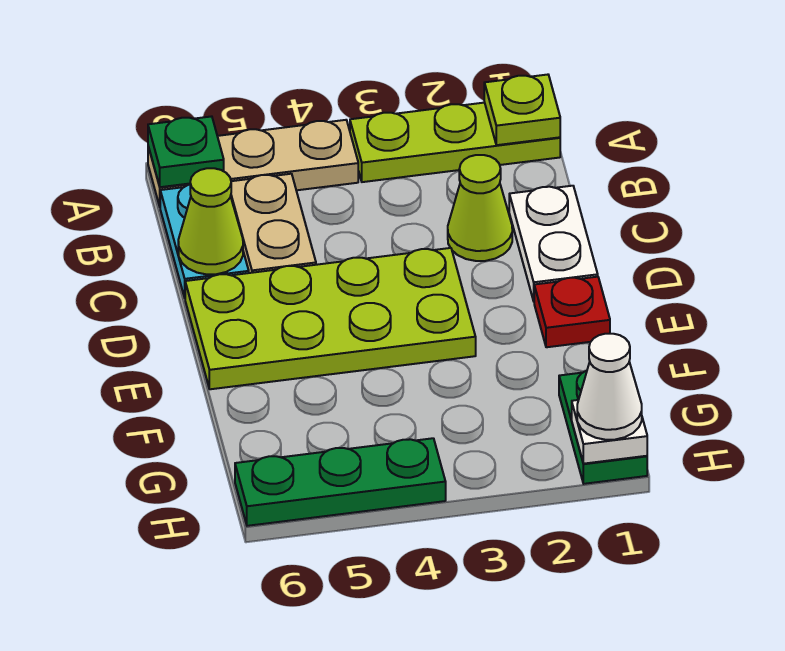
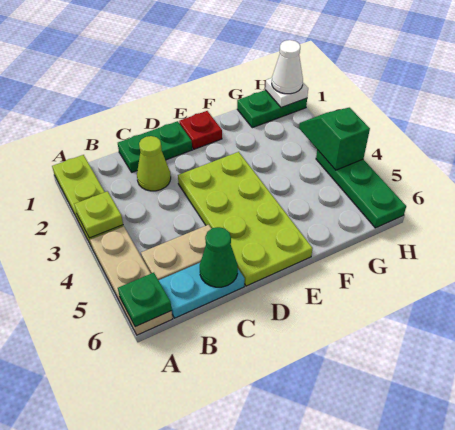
lime 1x1 plate [484,75,560,145] -> lime 1x1 plate moved to [74,191,123,238]
white 1x2 plate [509,186,598,301] -> green 1x2 plate [118,121,192,172]
lime 1x1 cone [178,168,243,274] -> green 1x1 cone [200,227,238,287]
none -> green 1x2 slope [299,108,370,170]

